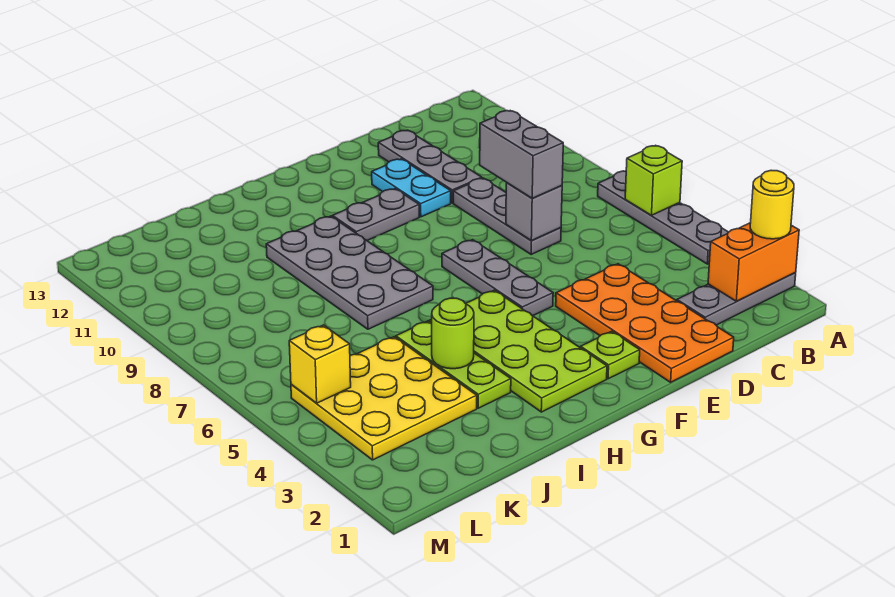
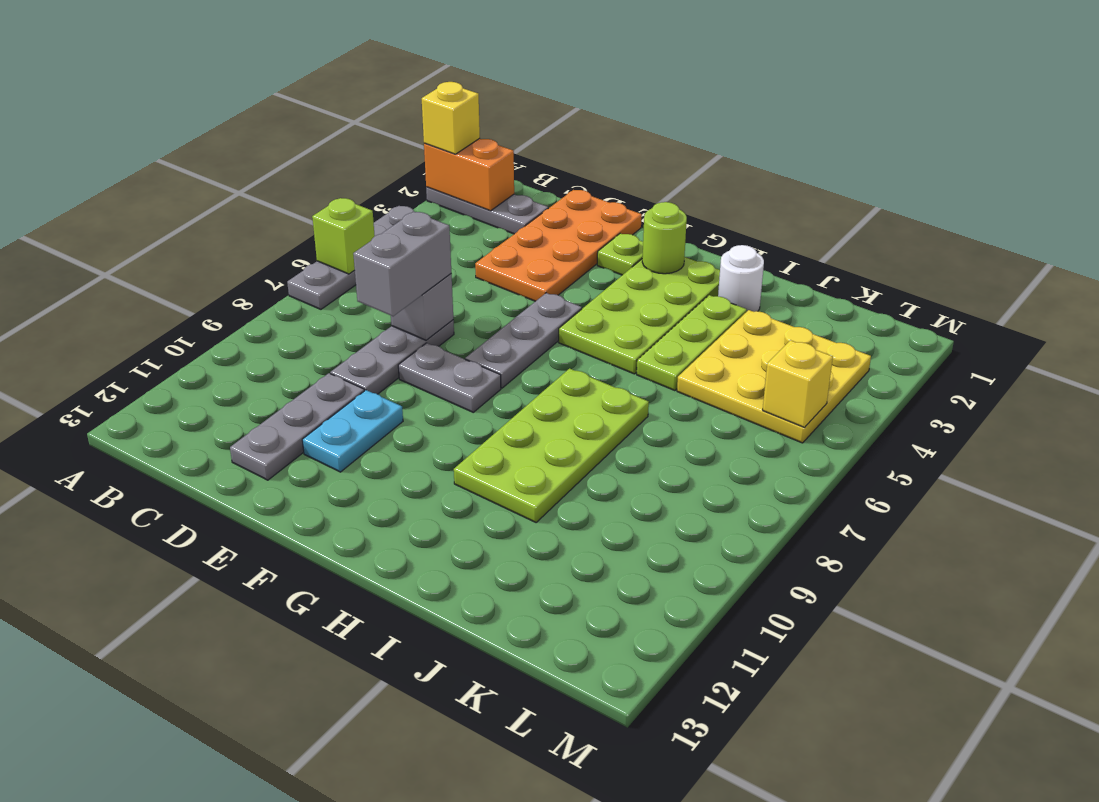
yellow 1x1 round brick [750,170,794,239] -> yellow 1x1 brick [422,82,480,154]
grey 1x2 plate [332,189,419,240] -> grey 1x2 plate moved to [398,343,501,412]
grey 2x4 plate [266,216,433,329] -> lime 2x4 plate [454,368,649,522]
none -> white 1x1 round brick [718,245,764,312]
lime 1x1 round brick [431,298,474,369] -> lime 1x1 round brick moved to [642,202,687,274]

